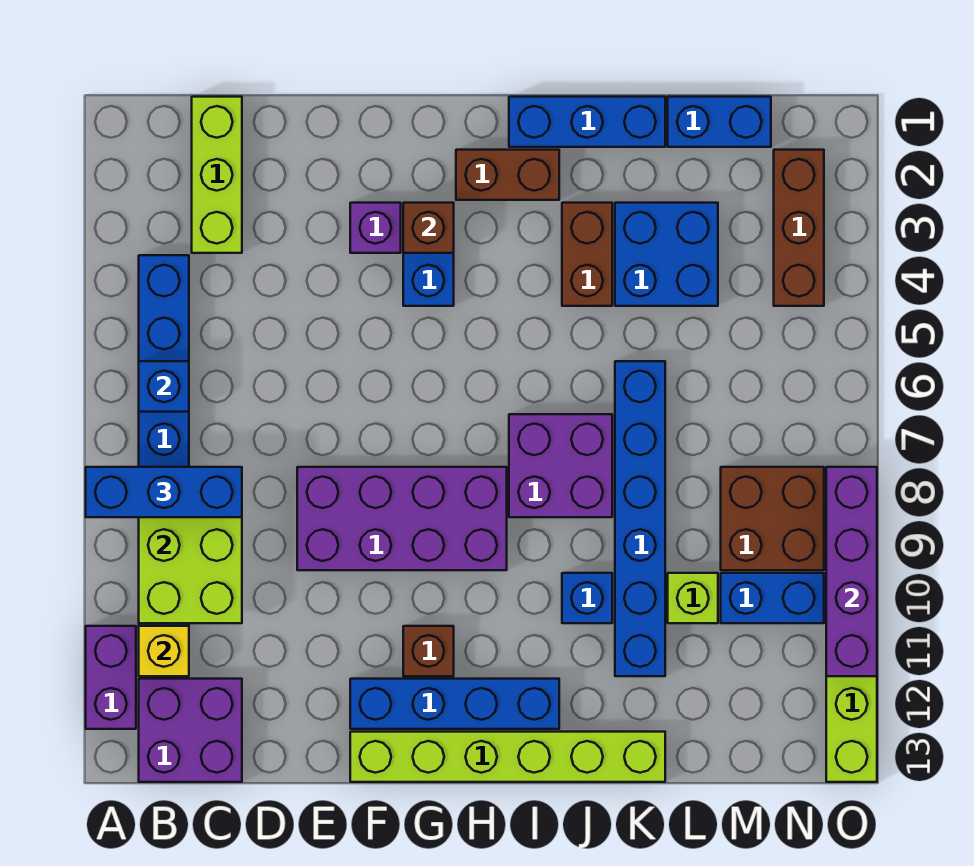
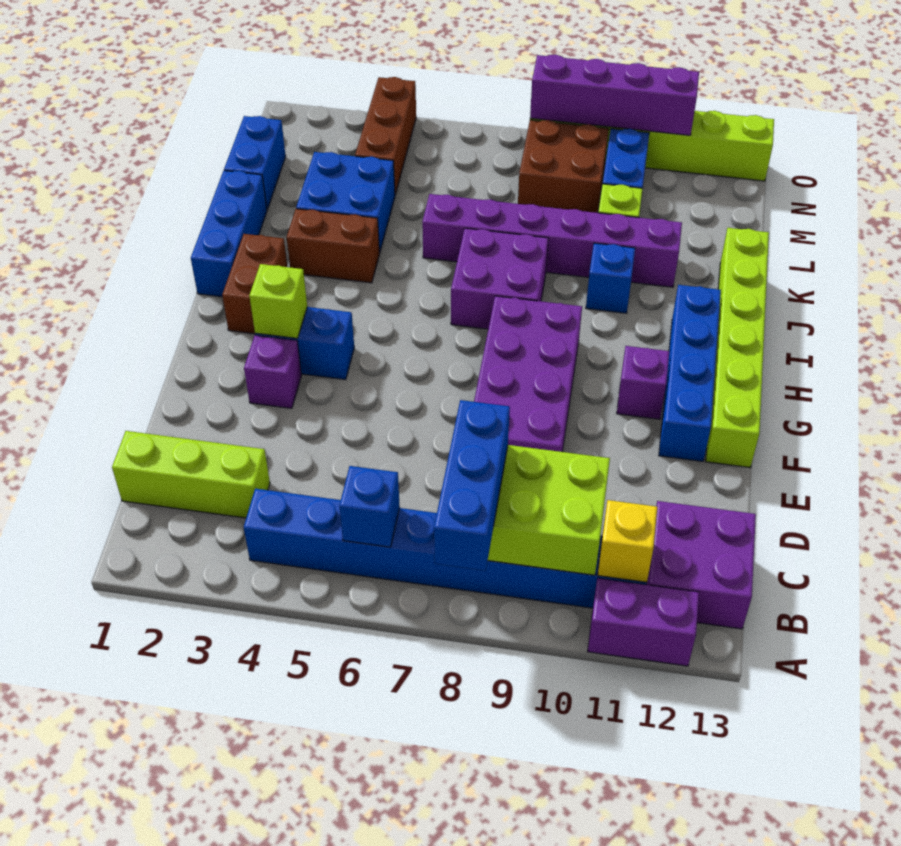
brown 1x1 brick [403,203,454,253] -> lime 1x1 brick [249,264,307,338]
brown 1x1 brick [403,626,454,676] -> purple 1x1 brick [617,346,669,419]
blue 1x6 brick [615,361,665,676] -> purple 1x6 brick [422,194,682,287]
brown 1x3 brick [774,150,824,306] -> brown 1x3 brick turned to [355,77,416,195]

